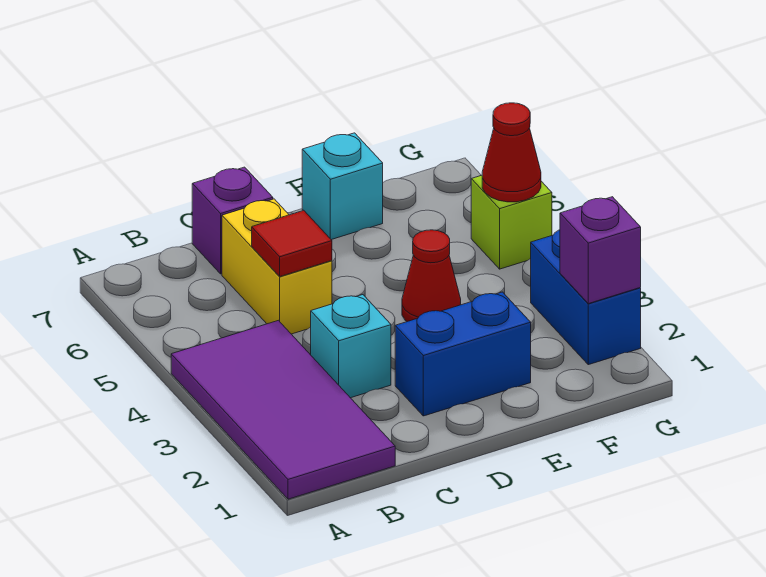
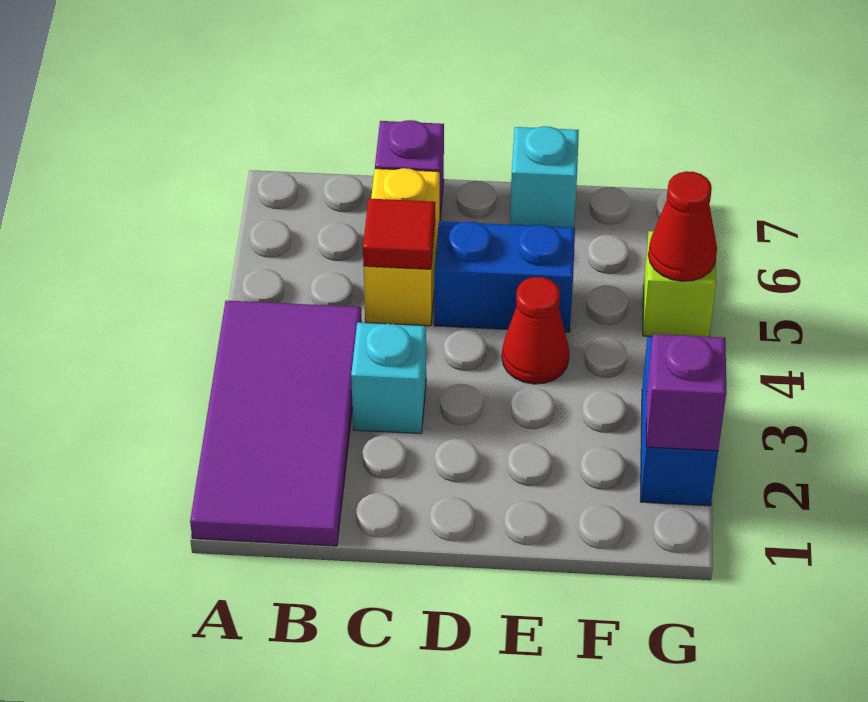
blue 1x2 brick [395,292,531,416] -> blue 1x2 brick moved to [434,221,575,332]

